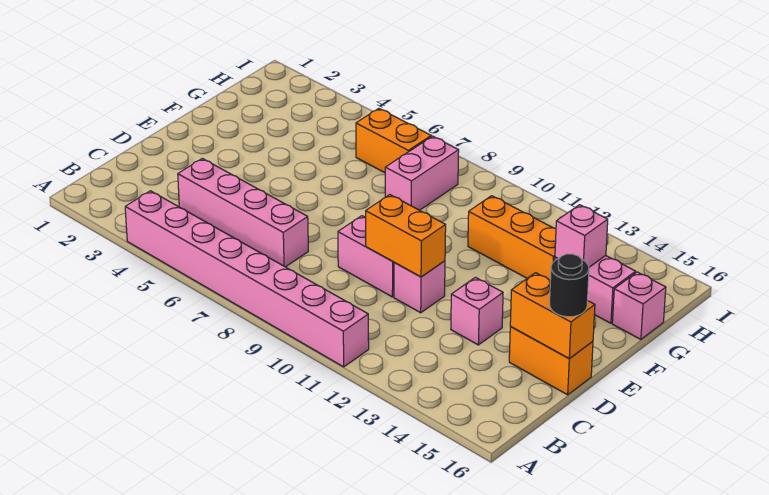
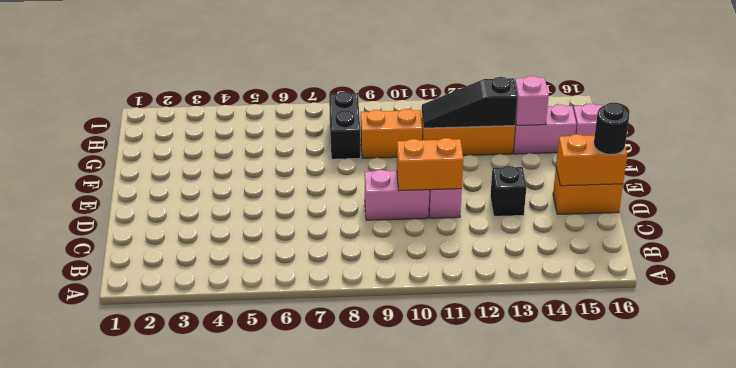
pink 1x8 brick [125,191,369,367] -> none
pink 1x4 brick [178,158,308,267] -> none
pink 1x1 brick [451,277,503,345] -> black 1x1 brick [490,166,526,216]
pink 1x2 brick [385,136,459,210] -> black 1x2 brick [329,92,361,159]
none -> black 1x3 slope [422,77,517,128]
orange 1x2 brick [356,108,431,173] -> orange 1x2 brick moved to [361,109,422,158]

